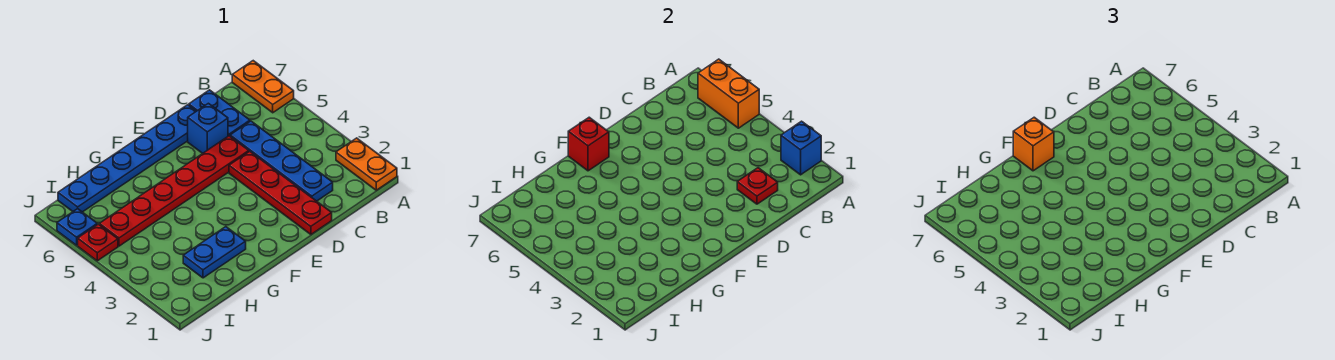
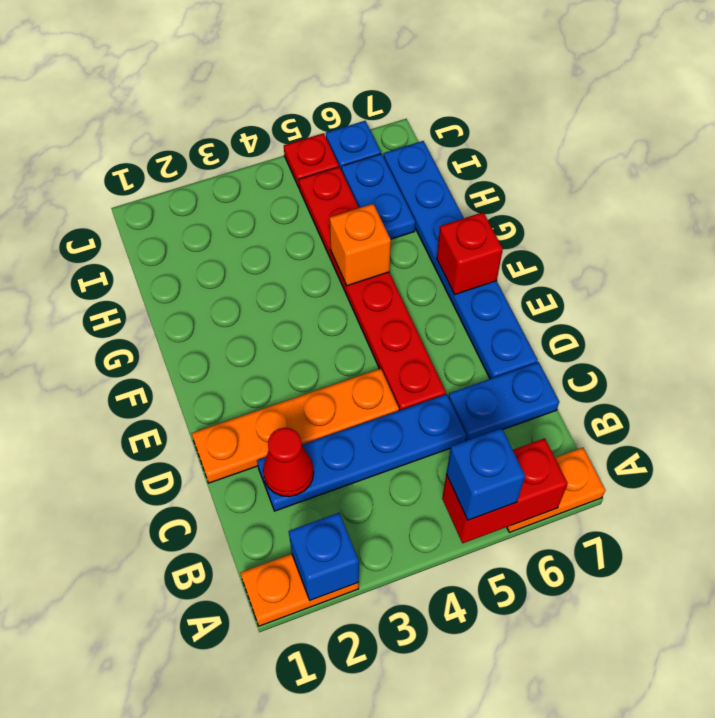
orange 1x2 brick [698,59,759,128] -> red 1x2 brick [442,438,568,543]
red 1x1 plate [737,168,778,204] -> red 1x1 cone [263,428,314,497]
red 1x4 plate [229,151,332,234] -> orange 1x4 plate [192,369,399,483]
blue 1x1 brick [188,103,228,153] -> blue 1x1 brick moved to [446,428,525,520]
orange 1x1 brick [1013,117,1054,171] -> orange 1x1 brick moved to [330,204,391,286]
blue 1x2 plate [183,227,246,278] -> blue 1x2 plate moved to [342,154,415,239]

